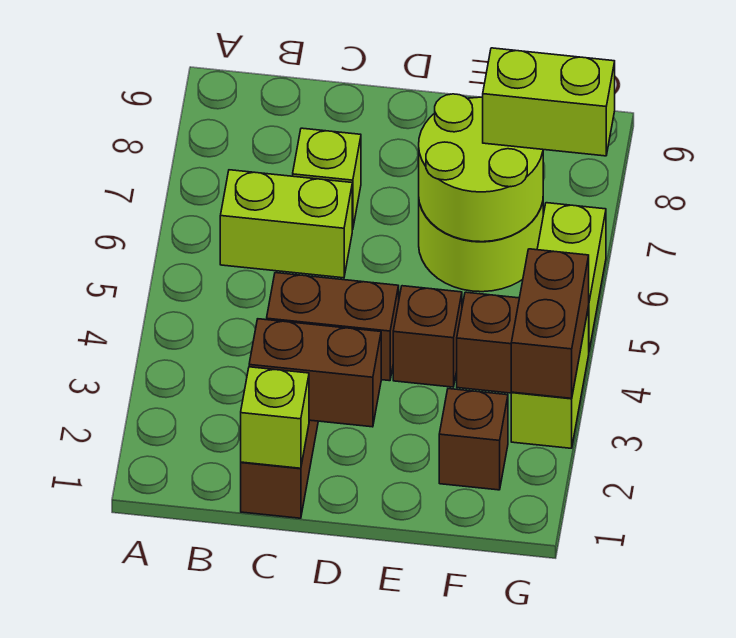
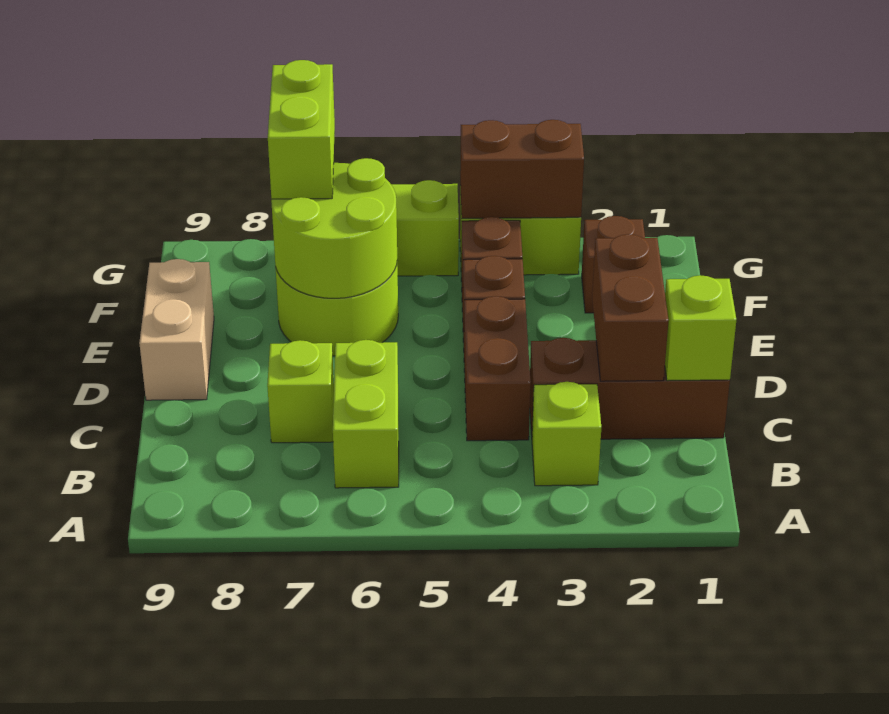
none -> lime 1x1 brick [532,382,601,486]
none -> tan 1x2 brick [139,259,214,400]

